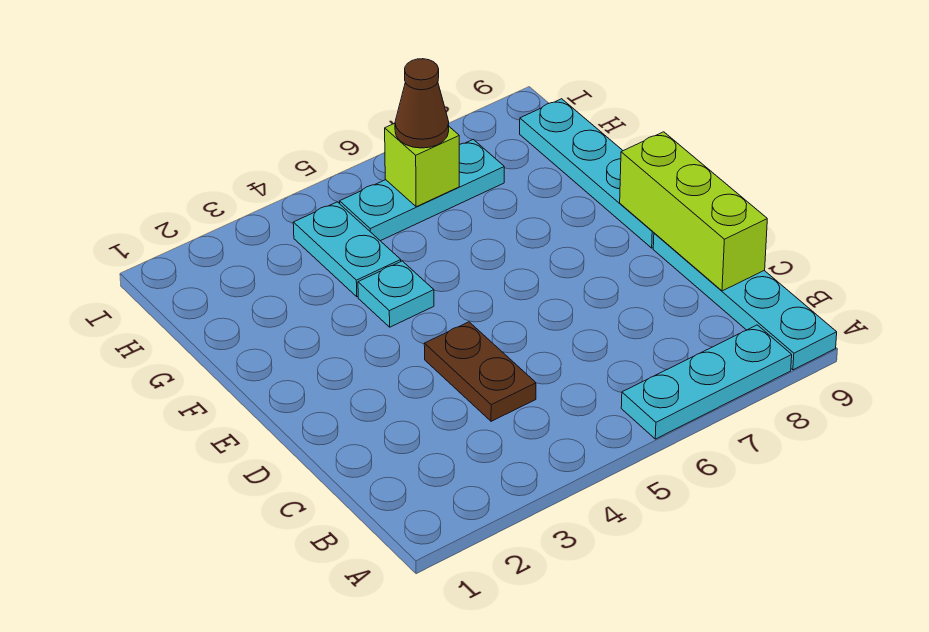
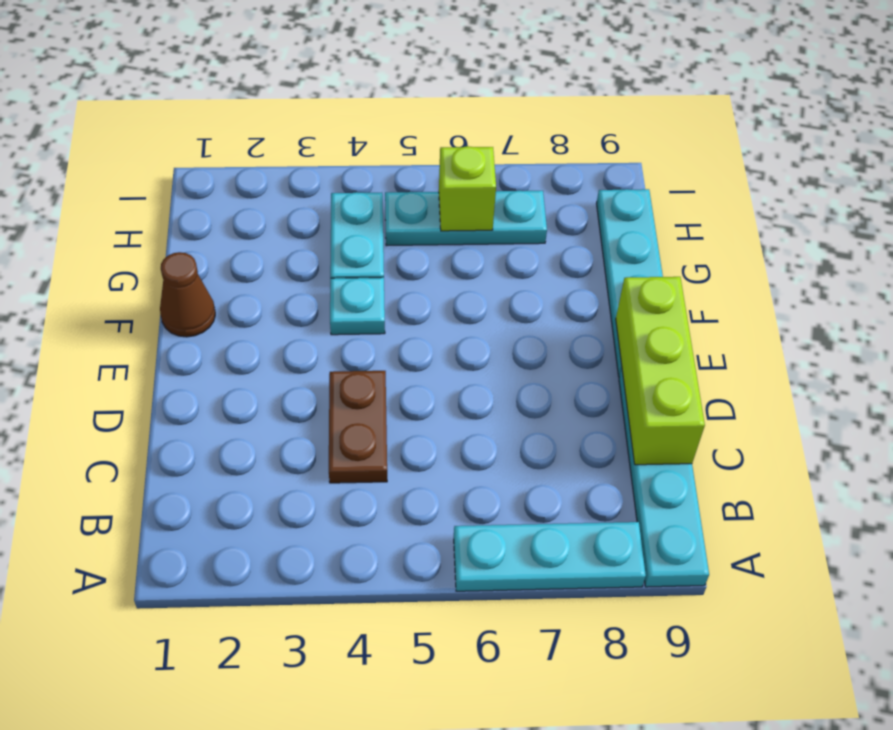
brown 1x1 cone [395,59,449,148] -> brown 1x1 cone moved to [160,252,215,337]

